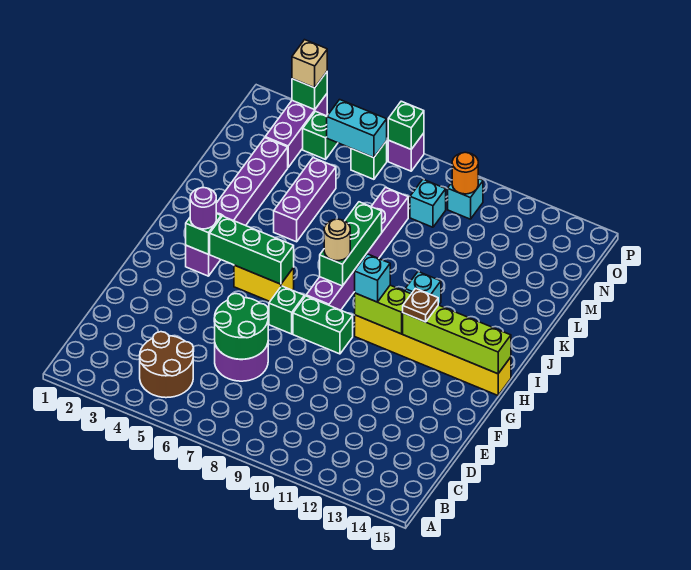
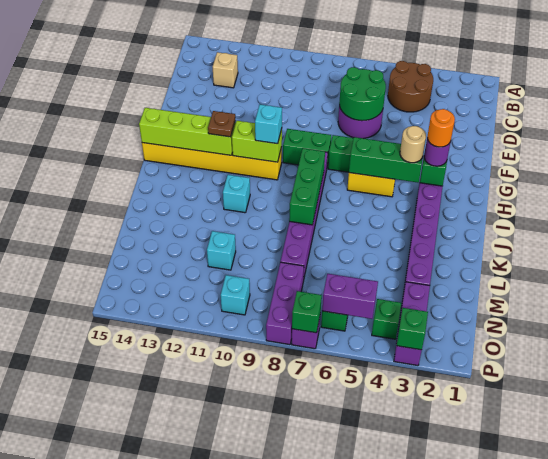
tan 1x1 round brick [324,219,350,261] -> tan 1x1 round brick moved to [400,126,426,163]
purple 1x3 brick [274,158,336,242] -> purple 1x3 brick moved to [266,262,304,345]
cyan 1x1 brick [410,179,446,227] -> cyan 1x1 brick moved to [207,231,236,270]
cyan 1x2 brick [327,100,387,158] -> purple 1x2 brick [322,274,378,319]
orange 1x1 round brick [452,152,478,194] -> orange 1x1 round brick moved to [427,109,455,147]
tan 1x1 brick [292,40,327,88] -> tan 1x1 brick moved to [213,52,238,88]

